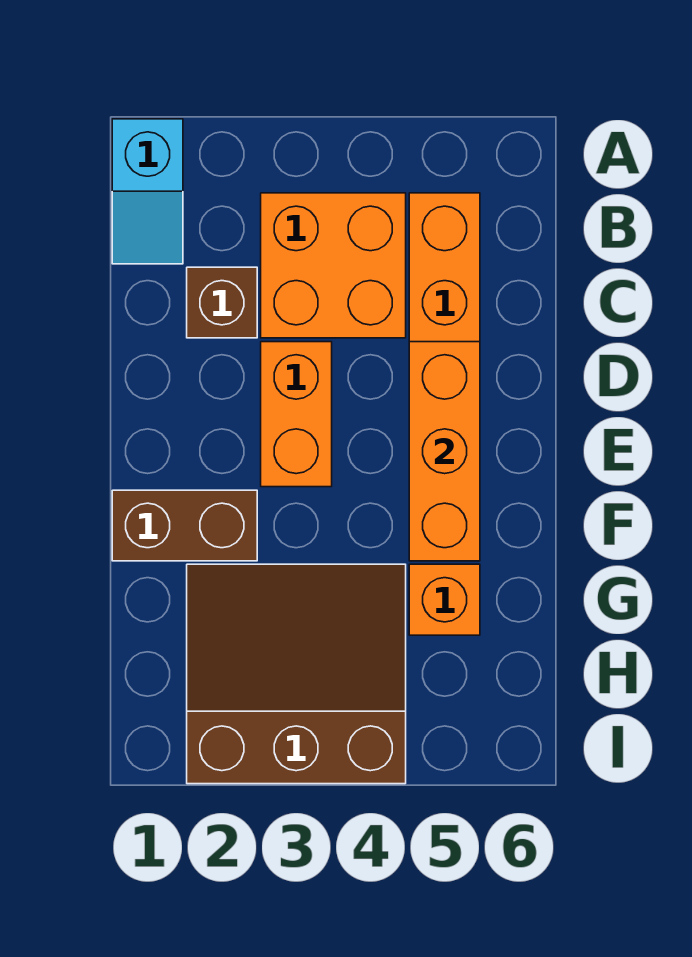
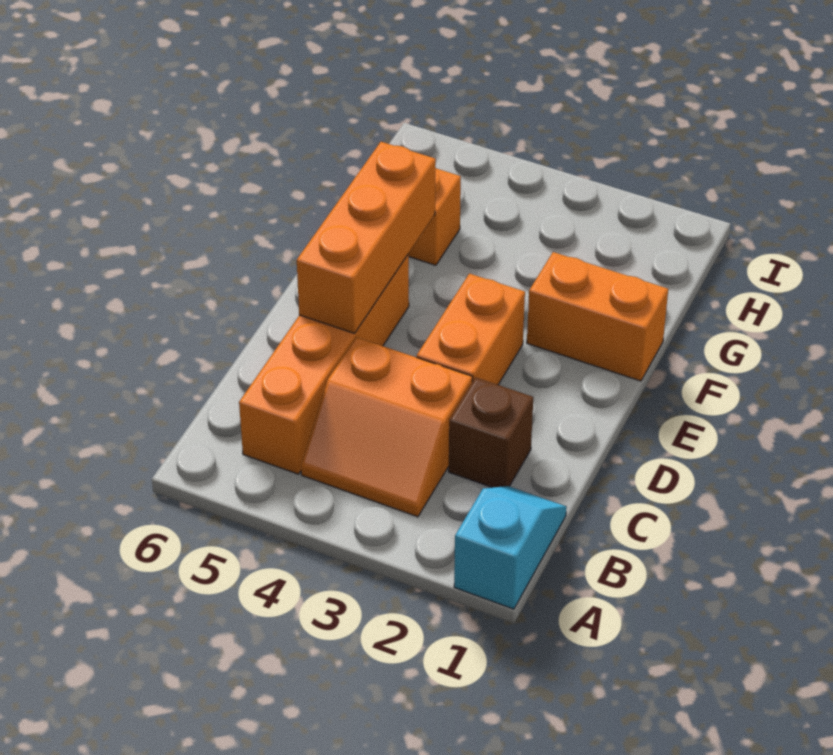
orange 2x2 brick [261,193,406,338] -> orange 2x2 slope [301,337,473,517]
brown 1x2 brick [112,490,257,561] -> orange 1x2 brick [527,252,668,381]
brown 3x3 slope [187,564,406,784] -> none

